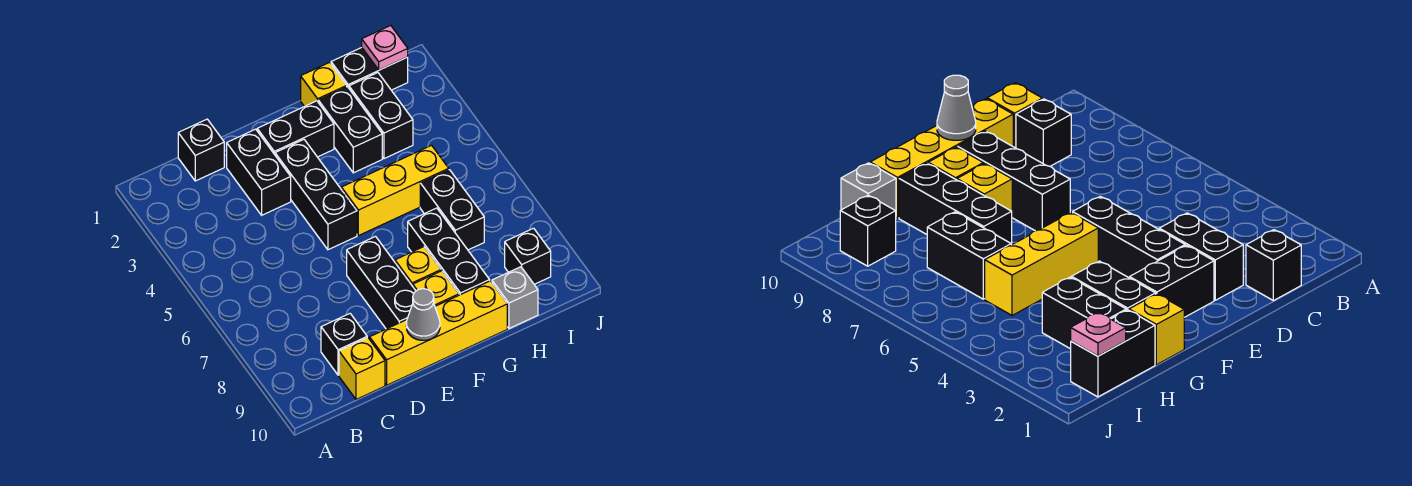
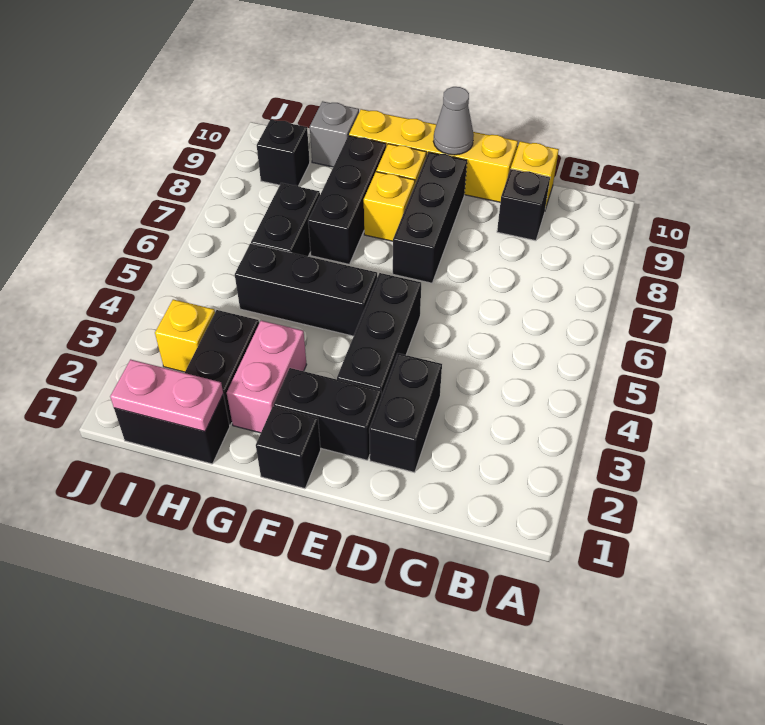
black 1x1 brick [178,119,224,181] -> black 1x1 brick moved to [256,407,321,489]
yellow 1x3 brick [341,145,449,236] -> black 1x3 brick [235,243,377,336]
yellow 1x1 brick [301,63,347,107] -> yellow 1x1 brick moved to [155,299,215,372]
black 1x2 brick [318,87,382,173] -> pink 1x2 brick [227,321,307,433]
pink 1x1 plate [362,25,408,70] -> pink 1x2 plate [110,359,223,431]

